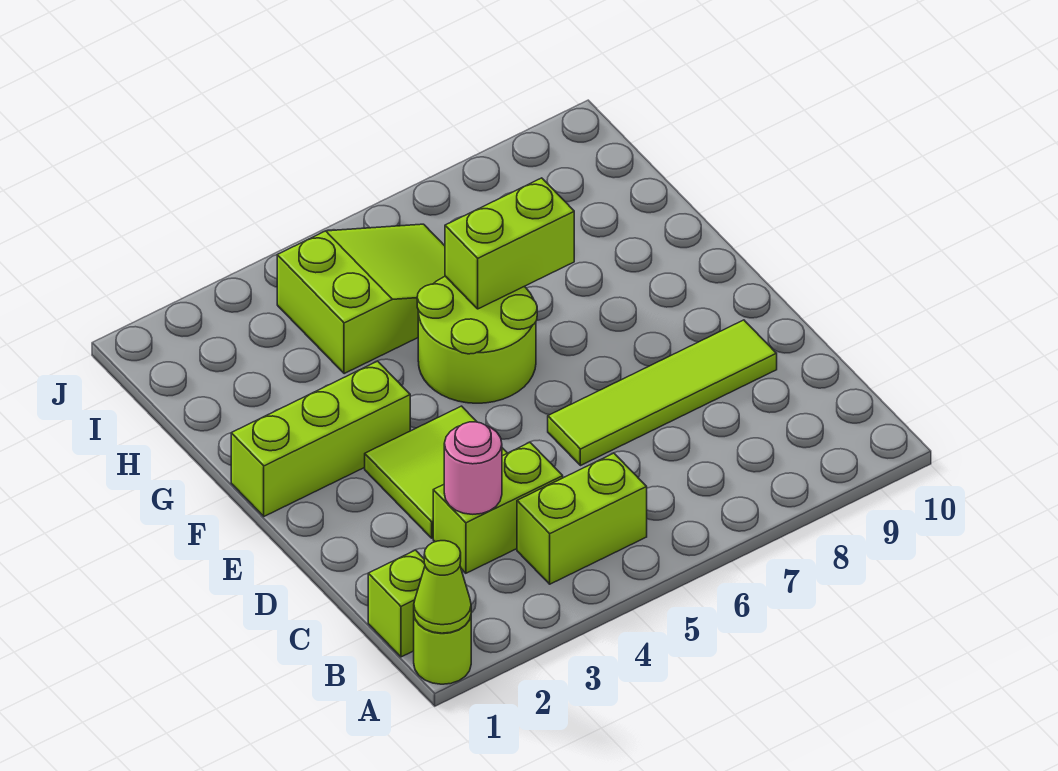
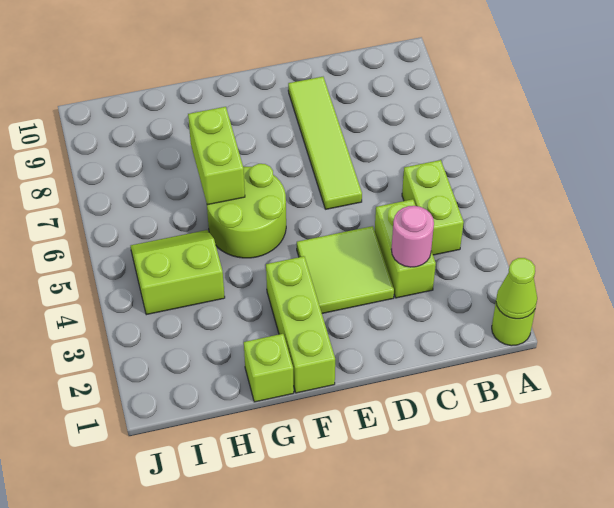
lime 1x1 brick [368,550,425,657] -> lime 1x1 brick moved to [244,334,294,402]
lime 2x3 slope [277,224,445,374] -> lime 2x2 slope [131,230,225,315]

